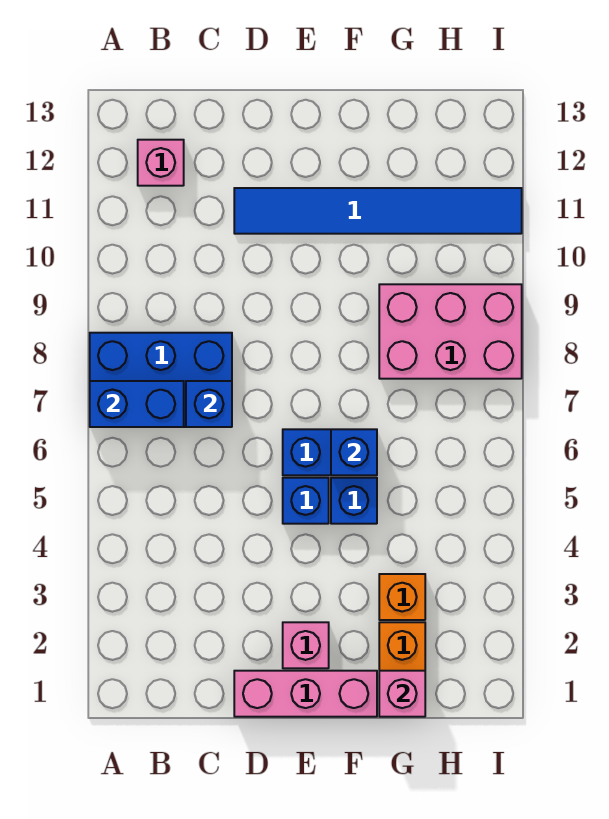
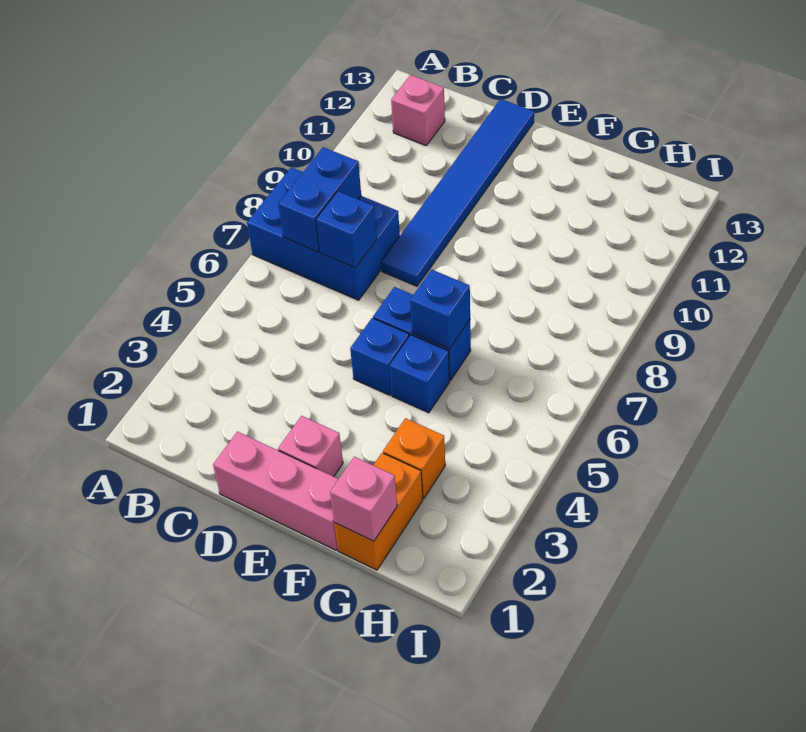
blue 1x2 brick [90,381,184,427] -> blue 1x2 brick turned to [278,147,361,252]
blue 1x6 tile [234,188,522,234] -> blue 1x6 tile turned to [381,99,534,286]
pink 2x3 brick [379,284,522,379] -> none

